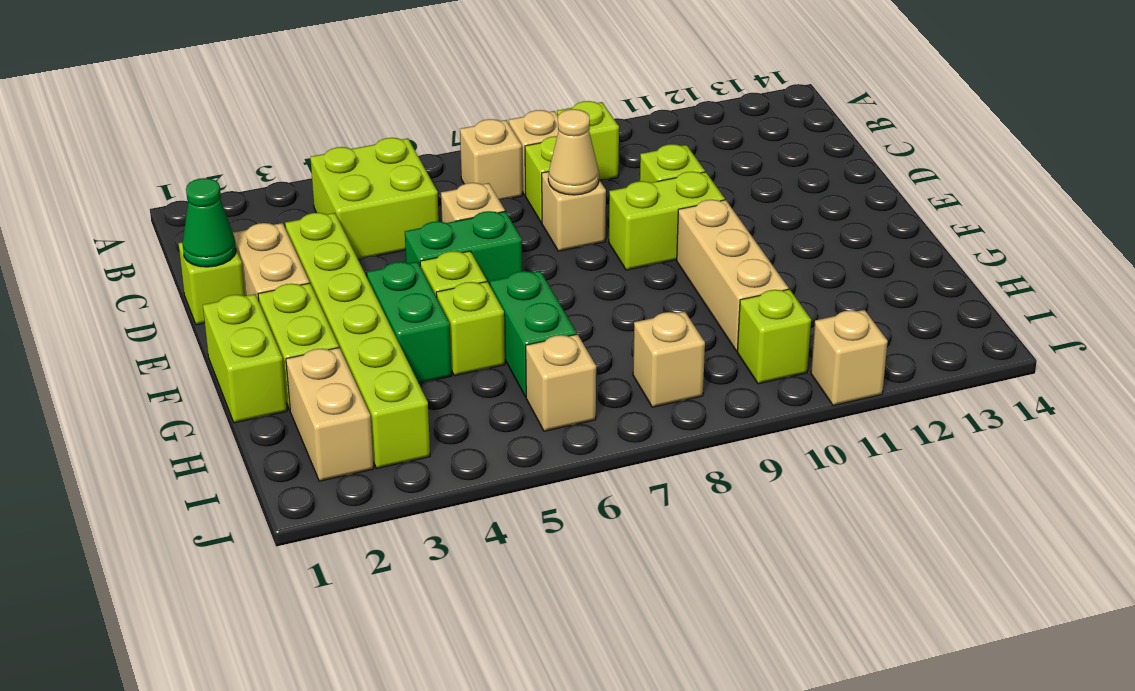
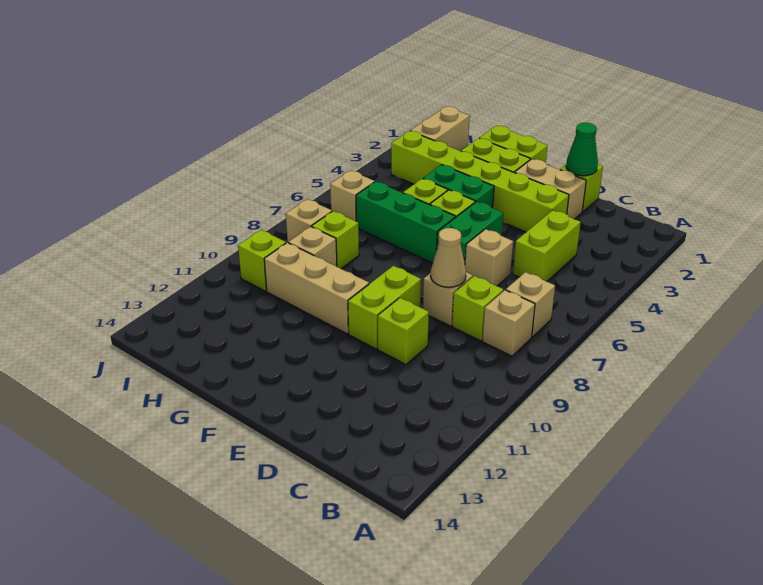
lime 2x2 brick [310,138,439,259] -> lime 1x2 brick [513,210,581,281]
lime 1x1 brick [557,101,619,179] -> lime 1x1 brick moved to [312,211,359,269]
green 1x2 brick [490,271,577,397] -> green 1x3 brick [356,182,455,263]
tan 1x2 brick [286,348,374,481] -> tan 1x2 brick turned to [410,106,470,151]
tan 1x1 brick [811,310,888,405] -> tan 1x1 brick moved to [288,227,337,267]

